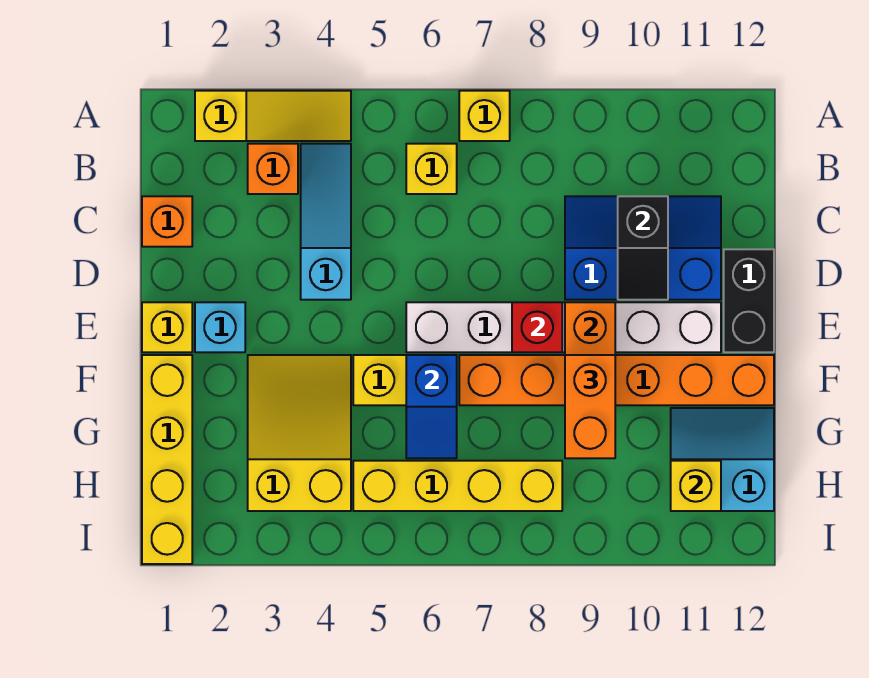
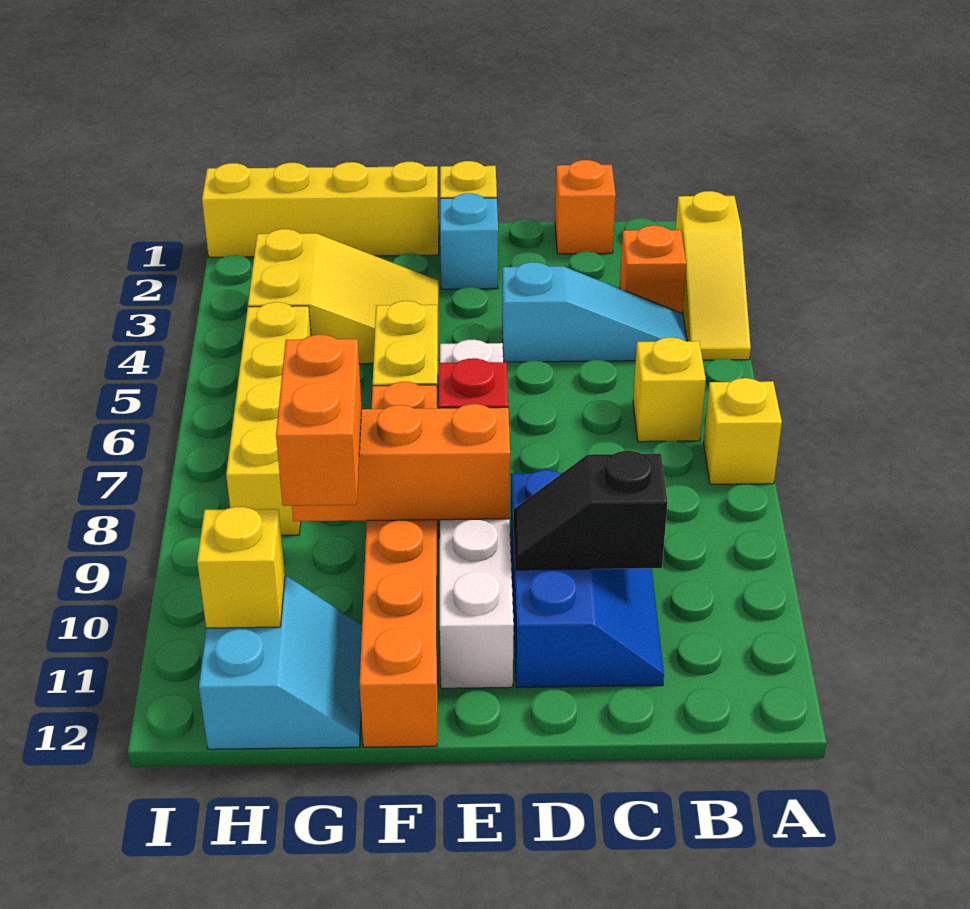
black 1x2 brick [724,249,774,352] -> none
blue 1x2 slope [406,355,457,458] -> none
orange 1x2 brick [565,355,615,458] -> orange 1x2 brick turned to [276,335,362,506]

